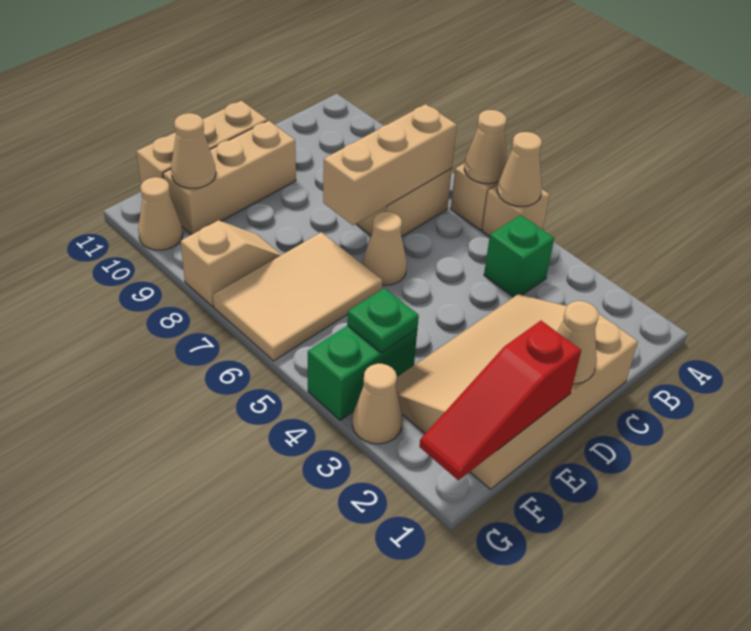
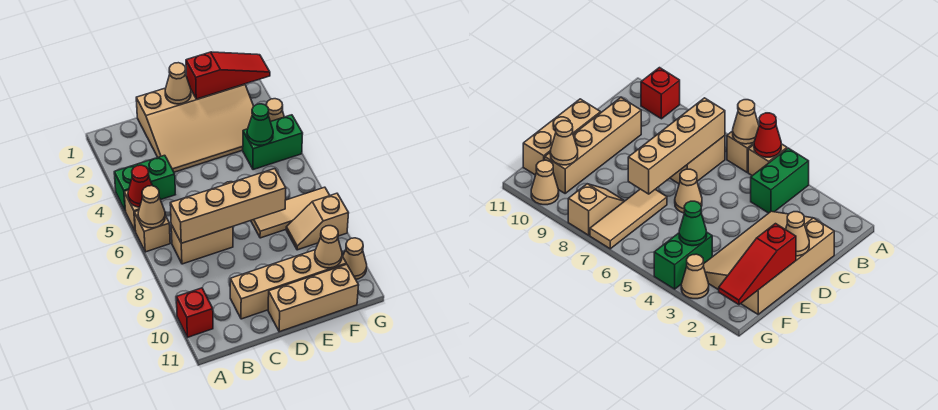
tan 1x1 cone [497,132,542,206] -> red 1x1 cone [128,165,152,207]
none -> red 1x1 brick [176,288,213,337]
green 1x1 brick [484,215,554,297] -> green 1x2 brick [114,155,175,211]
tan 1x3 brick [323,104,457,225] -> tan 1x4 brick [170,169,286,243]
tan 1x3 brick [163,121,296,235] -> tan 1x4 brick [230,250,346,319]
tan 2x3 tile [213,232,382,361] -> tan 1x3 tile [251,187,330,238]
green 1x1 plate [347,288,419,353] -> green 1x1 cone [247,104,273,145]

